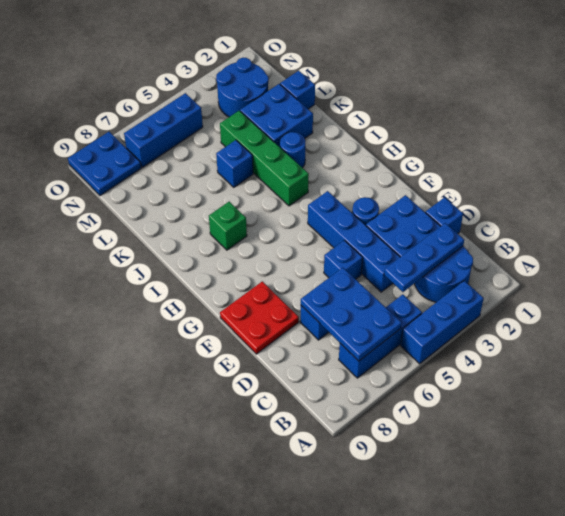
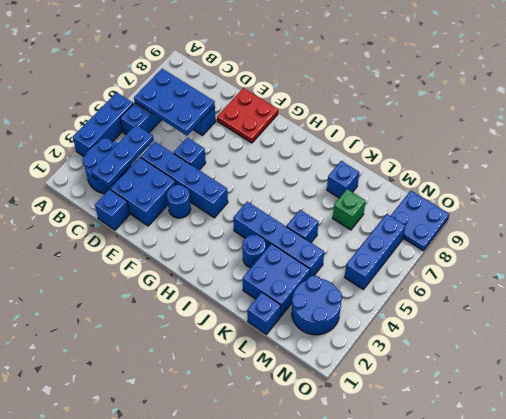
green 1x4 brick [220,111,309,206] -> blue 1x4 brick [233,202,324,276]
green 1x1 brick [209,202,247,250] -> green 1x1 brick moved to [333,189,366,230]
none -> blue 1x1 brick [327,161,359,198]

